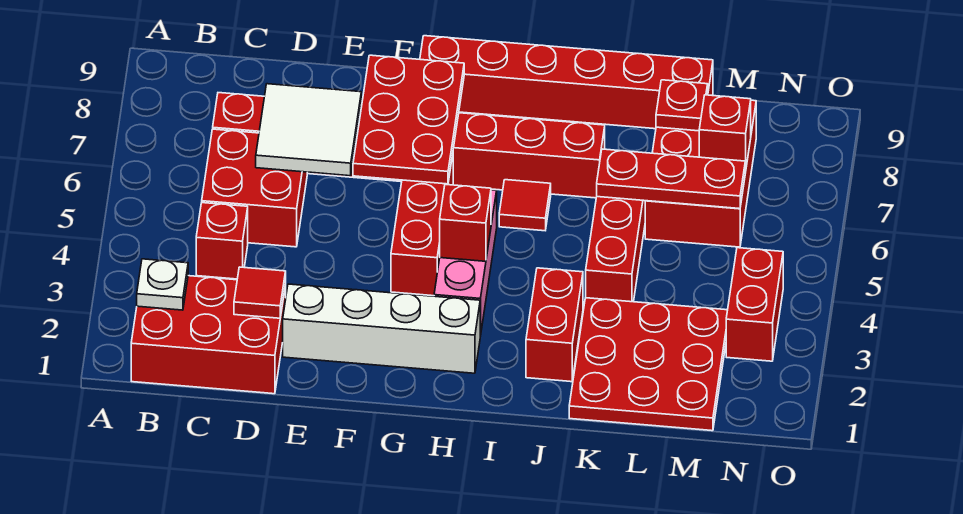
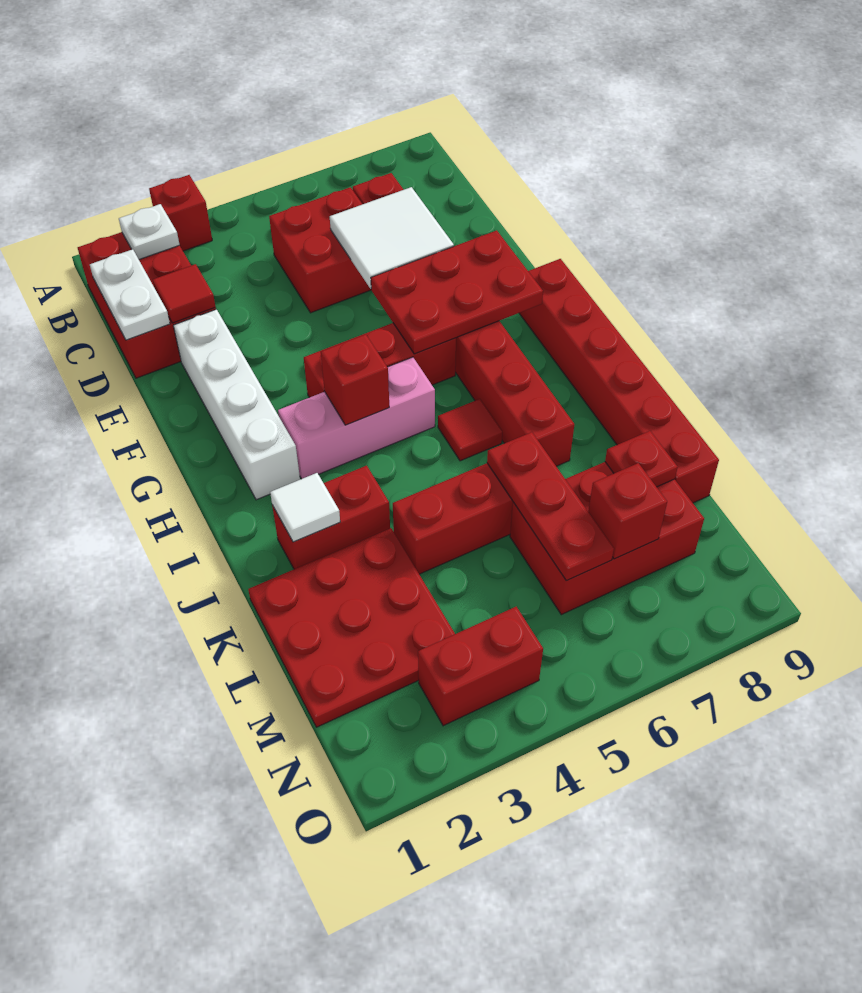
none -> white 1x2 plate [90,249,170,340]
red 1x1 brick [196,203,248,279] -> red 1x1 brick moved to [149,175,212,251]
none -> white 1x1 tile [270,473,340,542]

